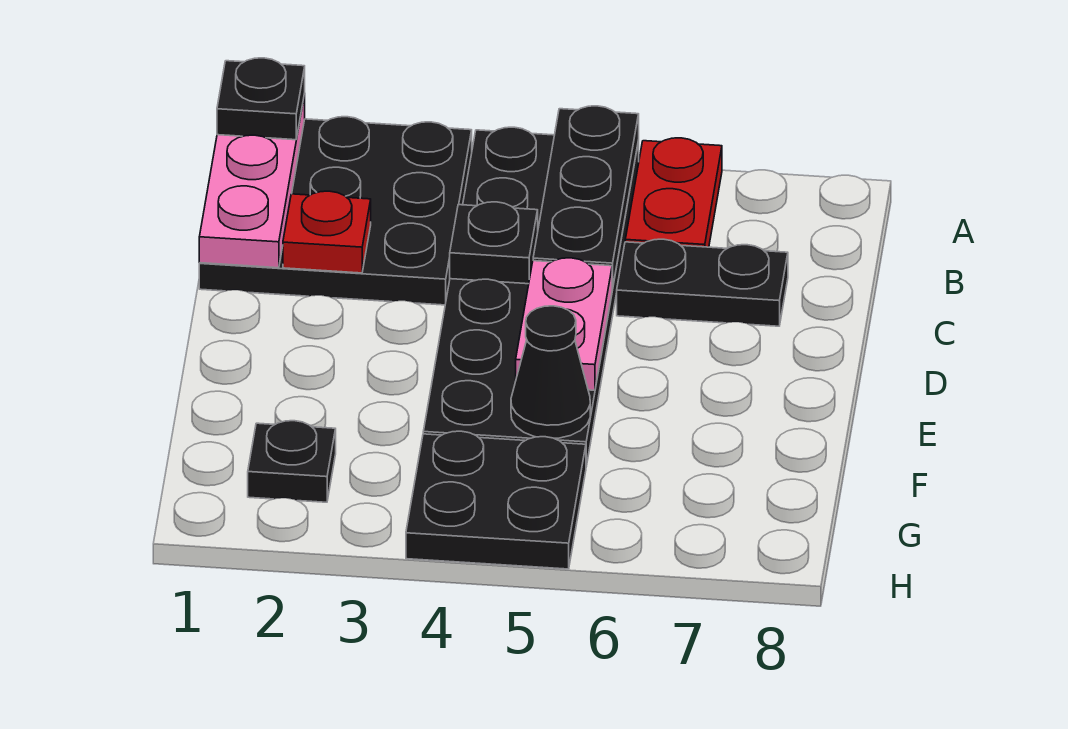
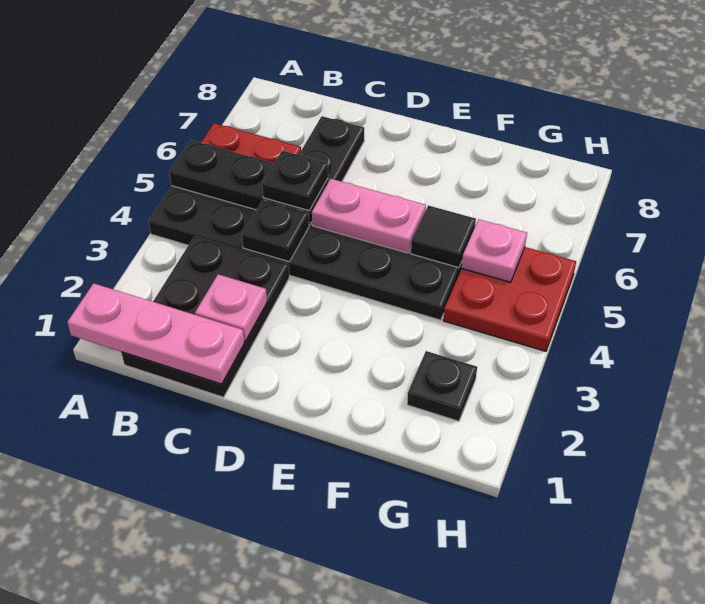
black 3x3 plate [199,117,472,305] -> black 2x3 plate [121,236,289,397]
black 1x1 plate [217,58,305,140] -> black 1x1 plate moved to [262,151,328,211]
red 1x1 plate [283,191,371,273] -> pink 1x1 plate [195,274,267,341]
black 1x1 cone [511,306,590,438] -> black 1x1 tile [411,205,476,268]
black 2x2 plate [406,431,586,569] -> red 2x2 plate [443,247,576,351]
none -> pink 1x1 plate [462,219,527,282]

